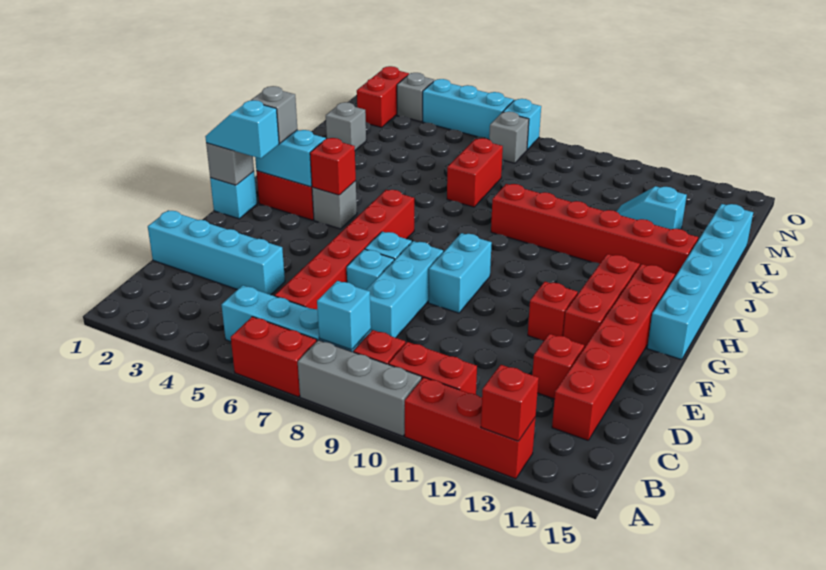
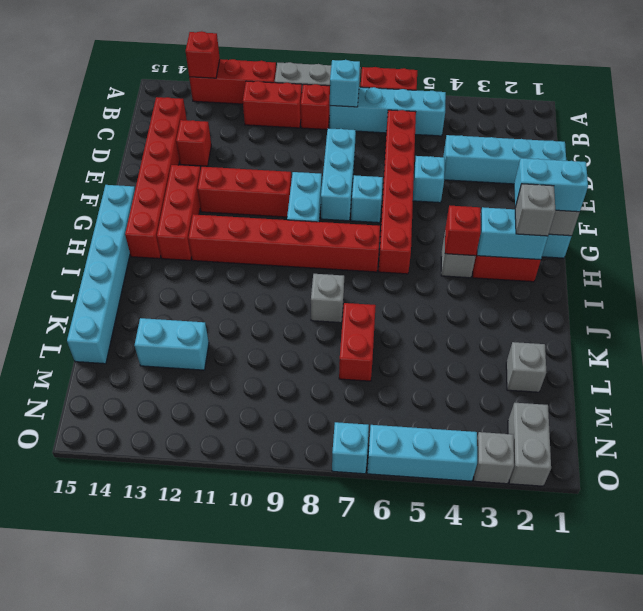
cyan 1x1 brick [347,249,394,290] -> cyan 1x1 brick moved to [413,156,445,203]
red 1x1 brick [528,282,578,341] -> red 1x3 brick [198,167,291,217]
cyan 1x2 slope [205,100,279,159] -> cyan 1x2 brick [514,158,588,212]
red 1x6 brick [491,184,698,276] -> red 1x6 brick moved to [188,214,380,272]
cyan 1x2 slope [616,186,687,229] -> cyan 1x2 brick [134,318,209,370]
red 1x2 brick [357,66,409,127] -> grey 1x2 brick [508,402,551,486]
grey 1x1 brick [489,111,529,163] -> grey 1x1 brick moved to [311,274,344,323]

